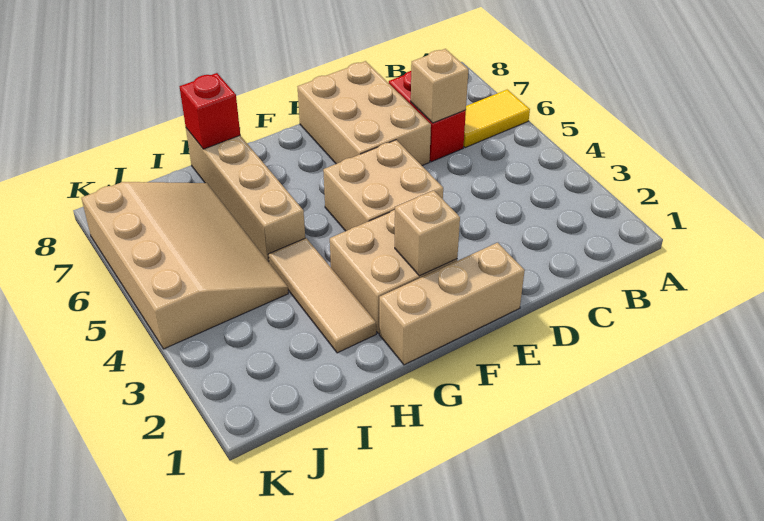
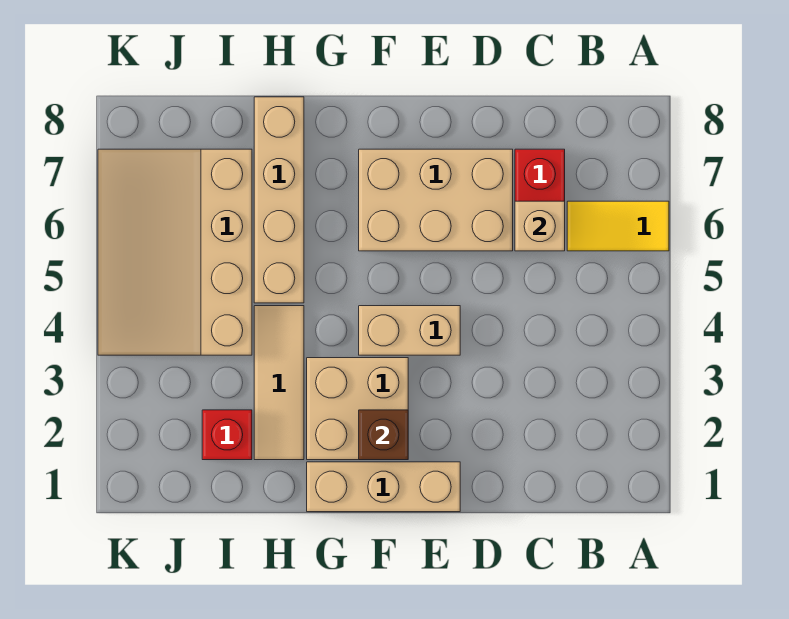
tan 2x3 brick [298,61,431,165] -> tan 2x3 brick turned to [359,149,513,251]
tan 2x2 brick [323,140,443,231] -> tan 1x2 brick [359,306,460,355]
tan 1x1 brick [395,190,460,276] -> brown 1x1 brick [359,410,408,460]
red 1x1 brick [180,73,240,149] -> red 1x1 brick moved to [202,410,252,460]
tan 3x4 slope [81,182,288,349] -> tan 3x4 slope turned to [98,149,252,355]

